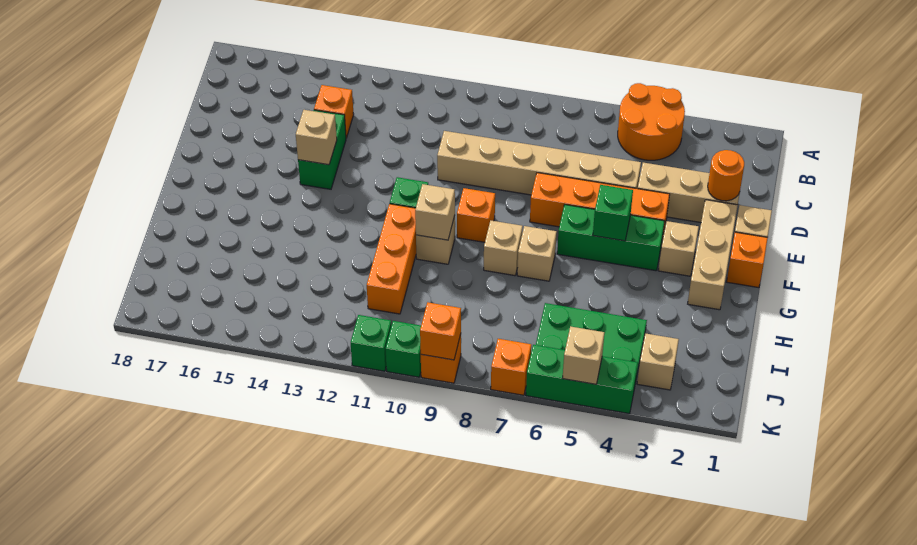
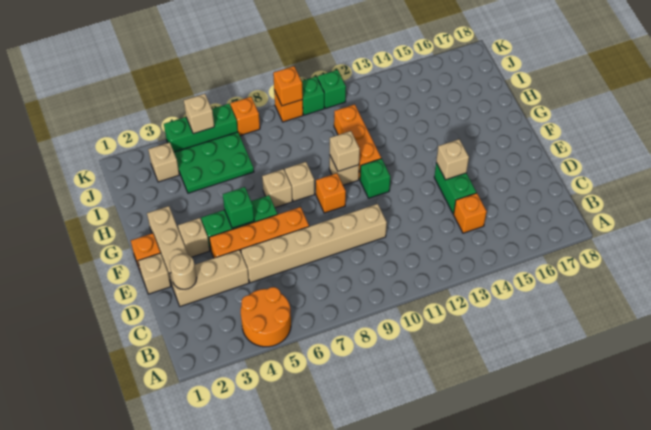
orange 1x1 round brick [708,150,744,201] -> tan 1x1 round brick [170,254,197,289]

